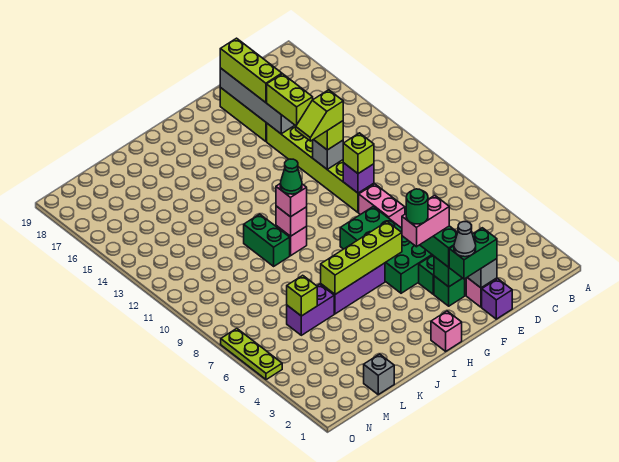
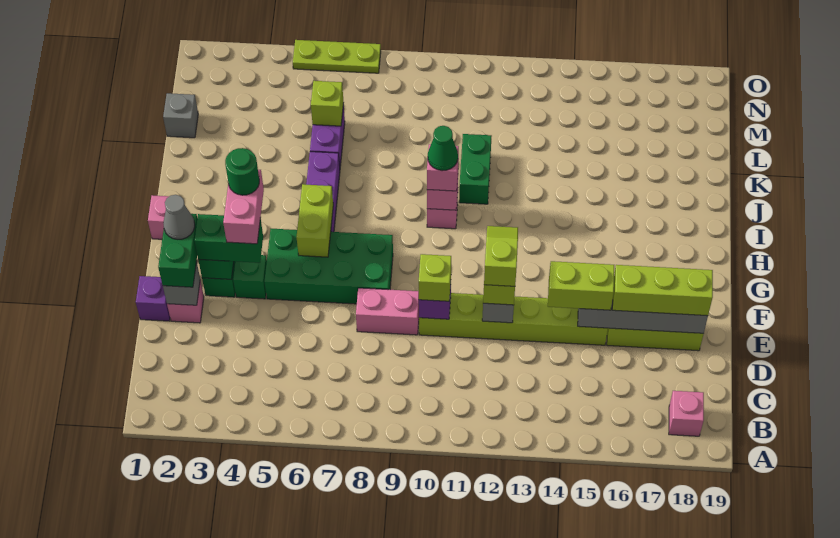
none -> pink 1x1 brick [669,390,704,436]
lime 1x4 brick [321,222,402,294] -> lime 1x2 brick [296,184,333,257]
green 1x2 brick [244,214,290,266] -> green 1x2 brick turned to [459,134,491,204]

